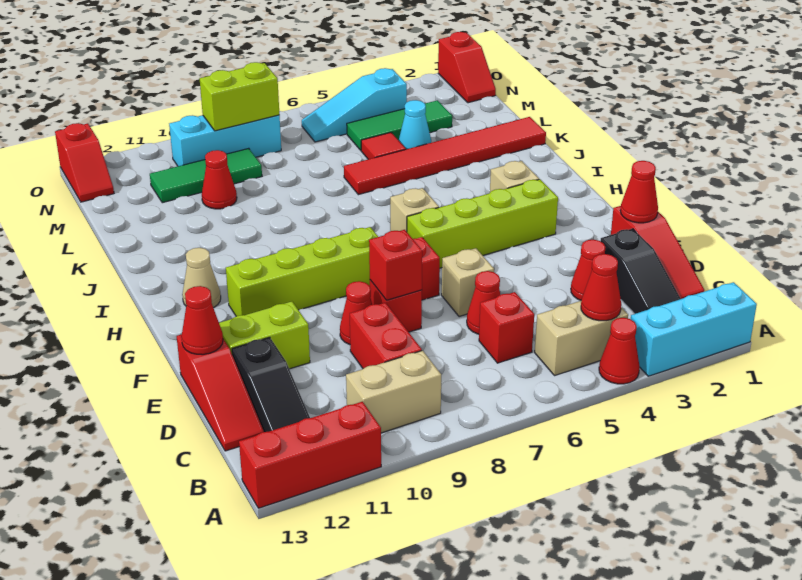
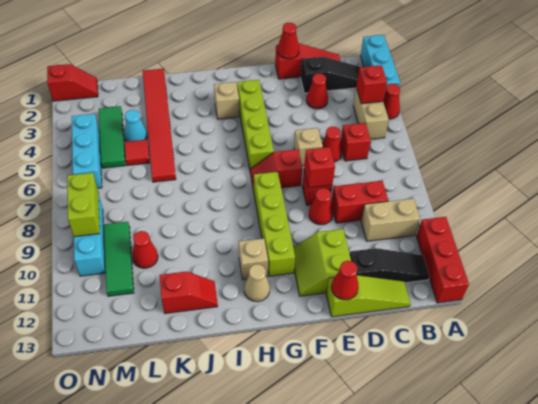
red 1x1 cone [581,254,621,321] -> red 1x1 brick [356,65,387,104]
tan 1x2 brick [346,351,441,433] -> tan 1x2 brick turned to [361,198,420,241]
red 1x3 slope [177,334,264,451] -> lime 1x3 slope [326,275,410,317]
tan 1x1 brick [390,188,439,232] -> tan 1x1 brick moved to [239,238,268,279]
cyan 1x3 slope [302,68,407,142] -> cyan 1x3 brick [72,114,102,188]
red 1x2 slope [55,123,114,202] -> red 1x2 slope moved to [160,272,218,313]

